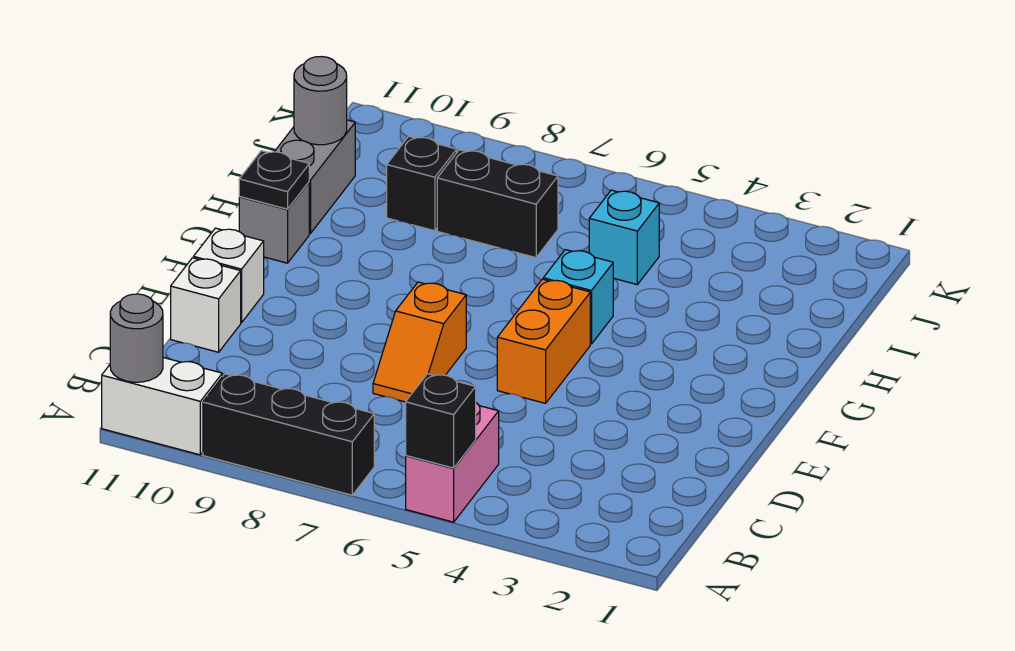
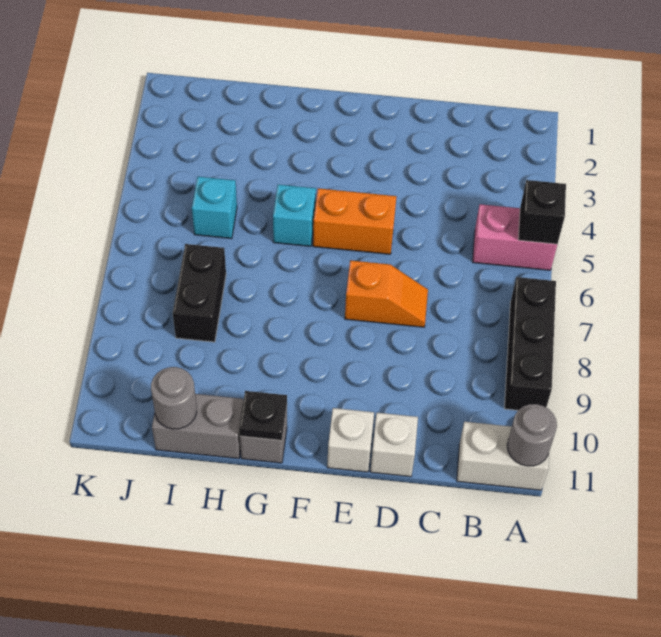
white 1x2 brick [102,358,222,455] -> white 1x2 brick turned to [457,422,549,490]
black 1x1 brick [387,136,457,231] -> none

